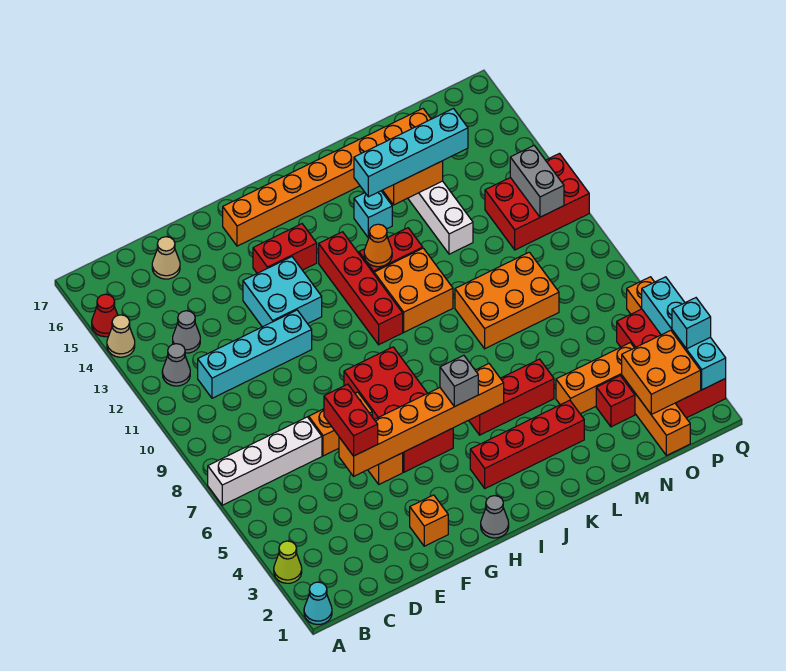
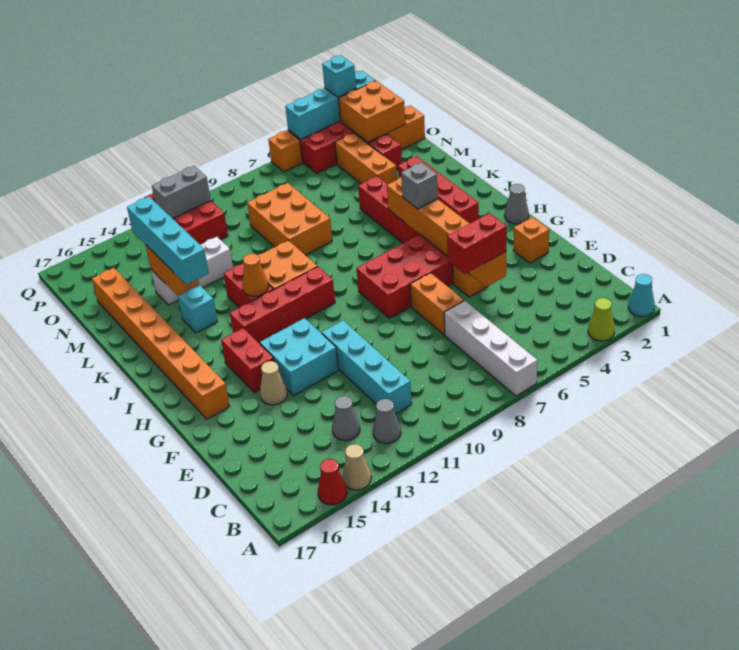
tan 1x1 cone [152,237,180,279] -> tan 1x1 cone moved to [260,361,287,405]

